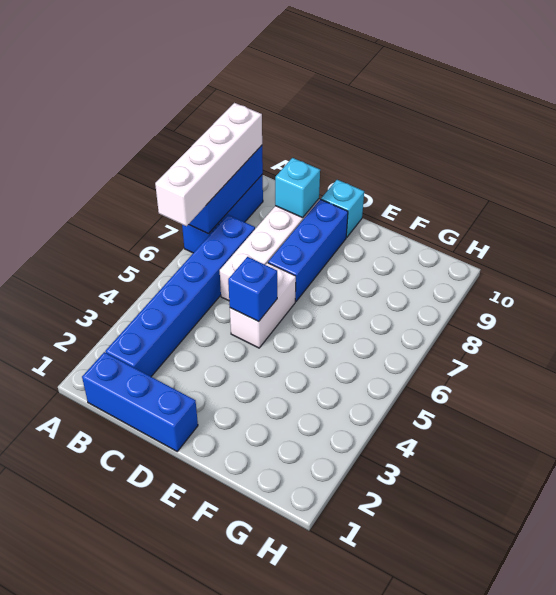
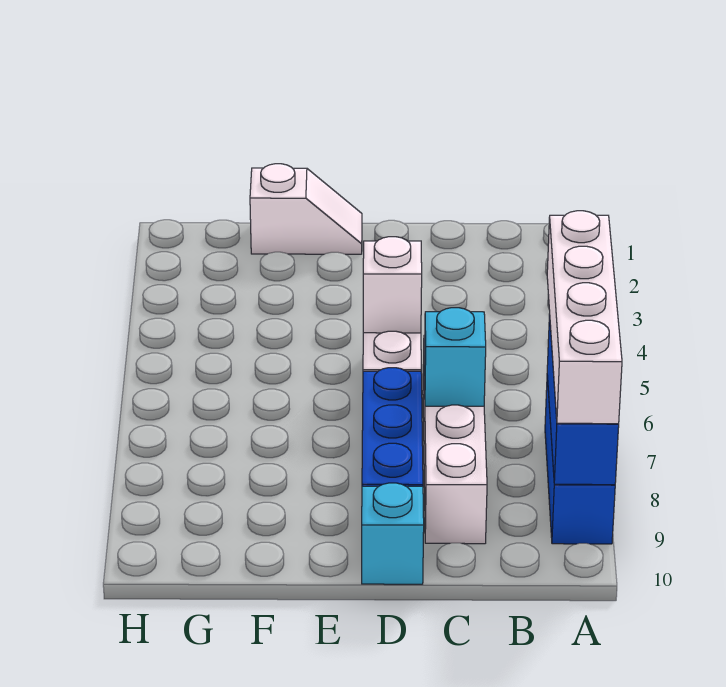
blue 1x3 brick [82,352,198,451] -> none
blue 1x6 brick [105,215,255,376] -> none
cyan 1x1 brick [275,158,320,218] -> cyan 1x1 brick moved to [424,308,486,406]
blue 1x1 brick [228,257,277,321] -> white 1x1 brick [363,237,422,333]
none -> white 1x2 slope [250,164,362,254]

